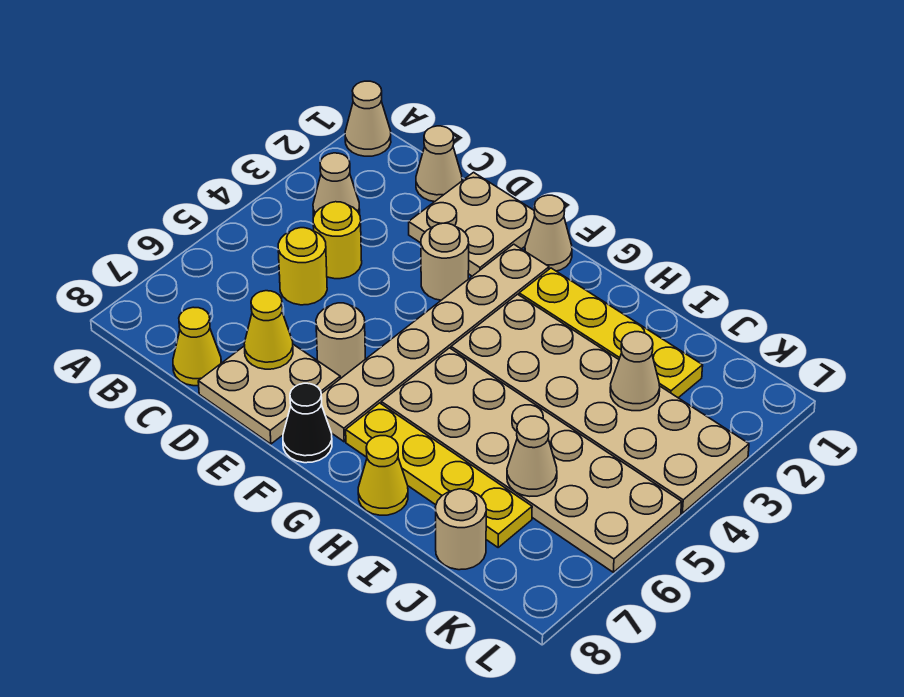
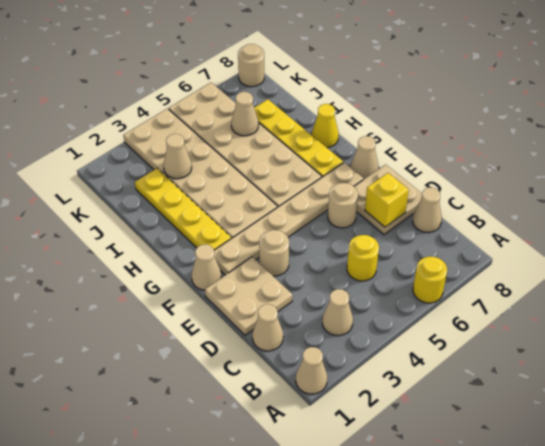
yellow 1x1 round brick [313,202,362,279] -> yellow 1x1 round brick moved to [413,256,447,303]
yellow 1x1 cone [173,307,221,386] -> tan 1x1 cone [413,187,442,233]
yellow 1x1 cone [244,291,293,369] -> yellow 1x1 brick [365,173,409,227]
black 1x1 cone [283,383,332,463] -> tan 1x1 cone [351,136,378,180]
tan 1x1 round brick [435,489,486,570] -> tan 1x1 round brick moved to [238,44,264,87]

